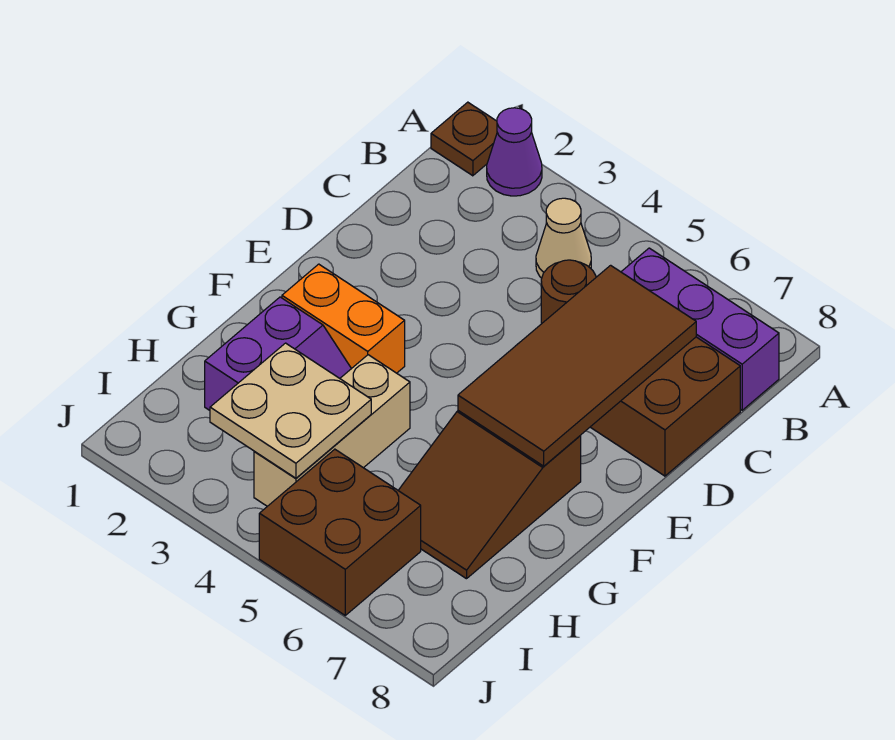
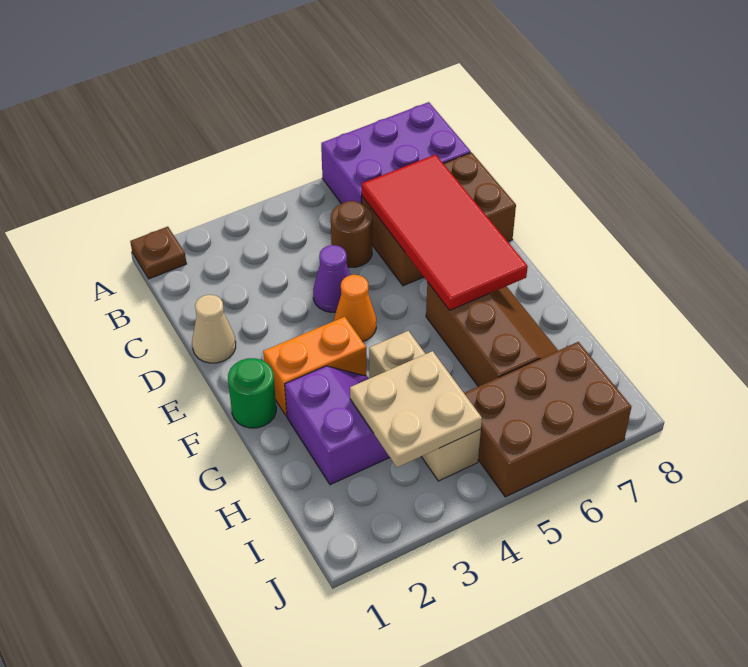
purple 1x1 cone [487,108,542,196] -> purple 1x1 cone moved to [313,245,350,312]
tan 1x1 cone [536,198,591,278] -> tan 1x1 cone moved to [192,295,236,363]
purple 1x3 brick [621,248,779,410] -> purple 2x3 brick [321,102,471,204]
brown 2x4 tile [458,265,696,466] -> red 2x4 tile [362,155,528,310]
none -> orange 1x1 cone [334,275,376,341]
none -> green 1x1 round brick [228,358,276,428]
brown 2x3 slope [398,411,581,579] -> brown 2x3 slope turned to [426,282,558,387]
brown 2x2 brick [259,449,421,615] -> brown 2x3 brick [464,342,631,497]

